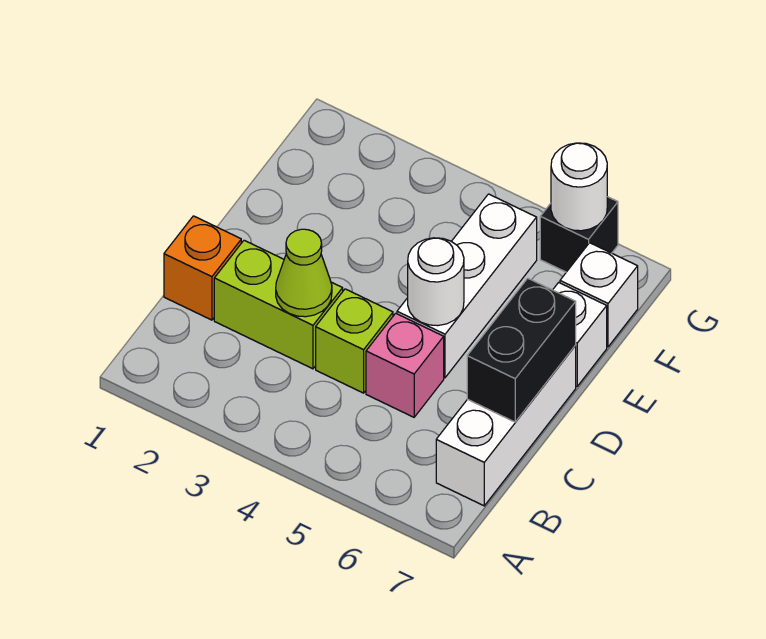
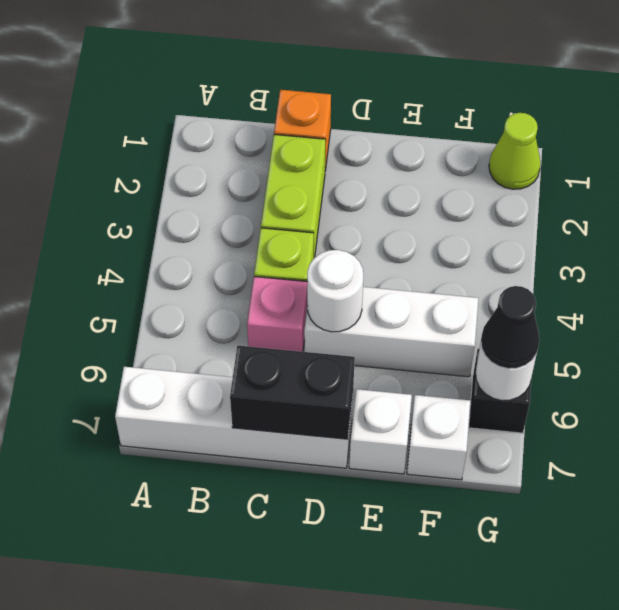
white 1x3 brick [436,346,576,506] -> white 1x4 brick [115,367,353,468]
lime 1x1 cone [276,229,332,317] -> lime 1x1 cone moved to [489,113,541,189]
none -> black 1x1 cone [481,286,540,369]

